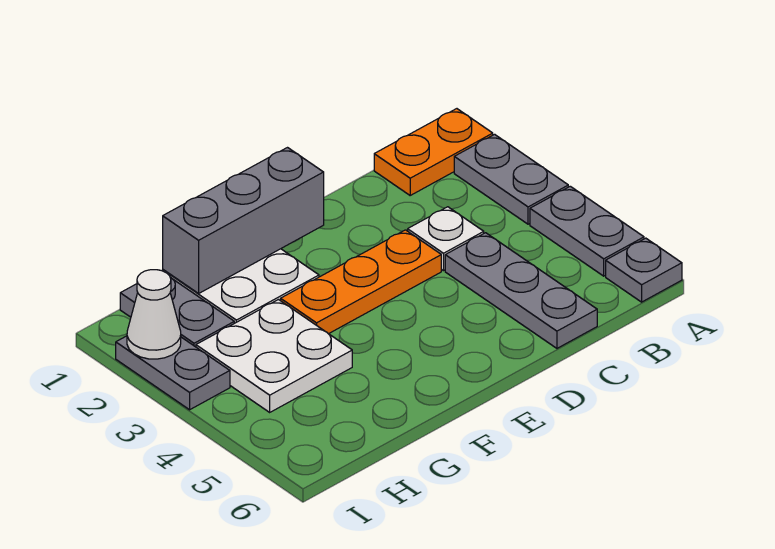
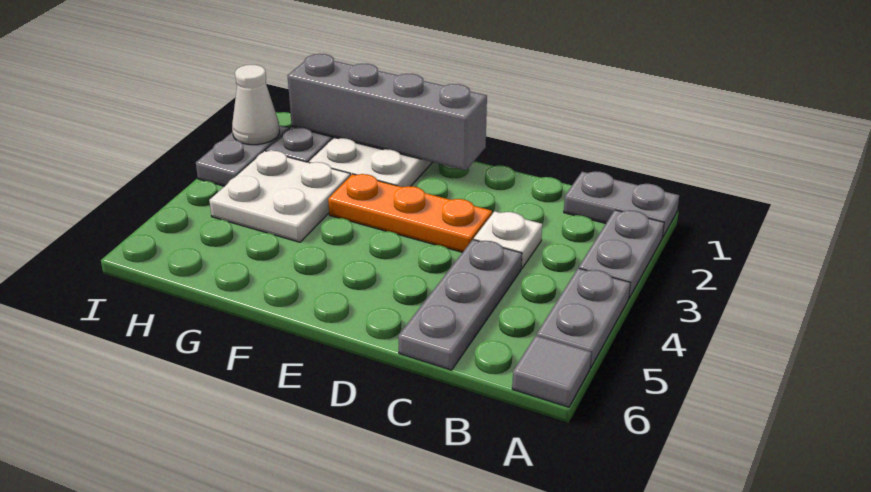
orange 1x2 plate [374,109,493,195] -> grey 1x2 plate [564,171,679,238]
grey 1x1 plate [606,238,682,302] -> grey 1x1 tile [512,335,591,407]
grey 1x3 brick [163,148,324,293] -> grey 1x4 brick [288,54,487,170]

